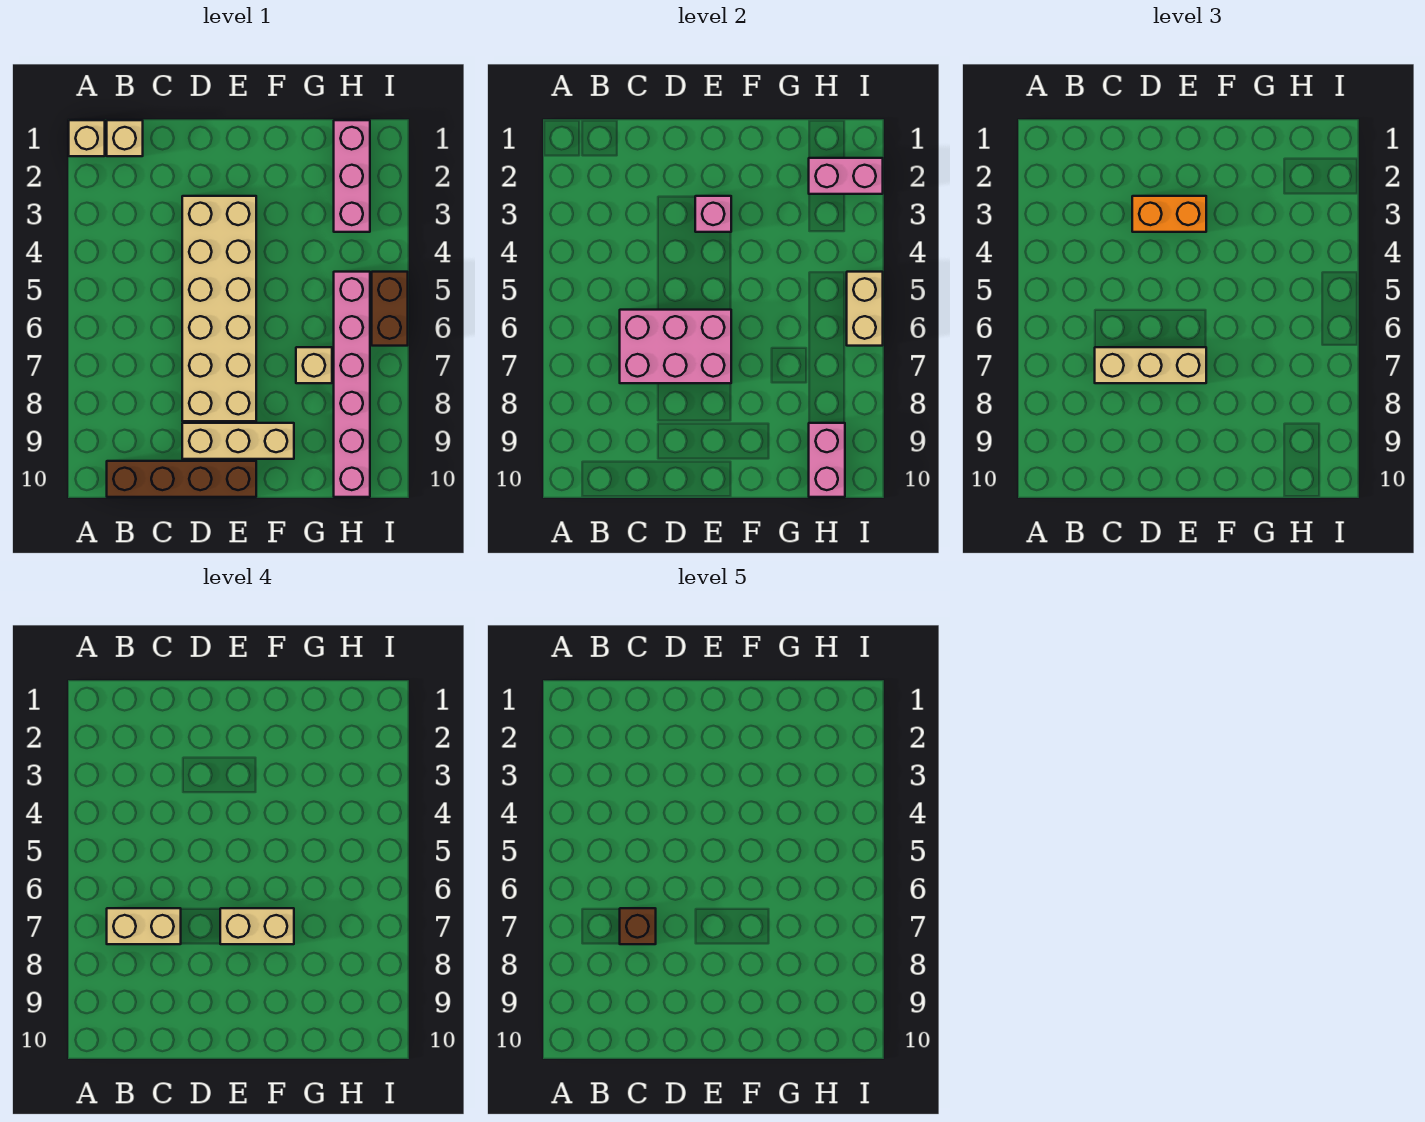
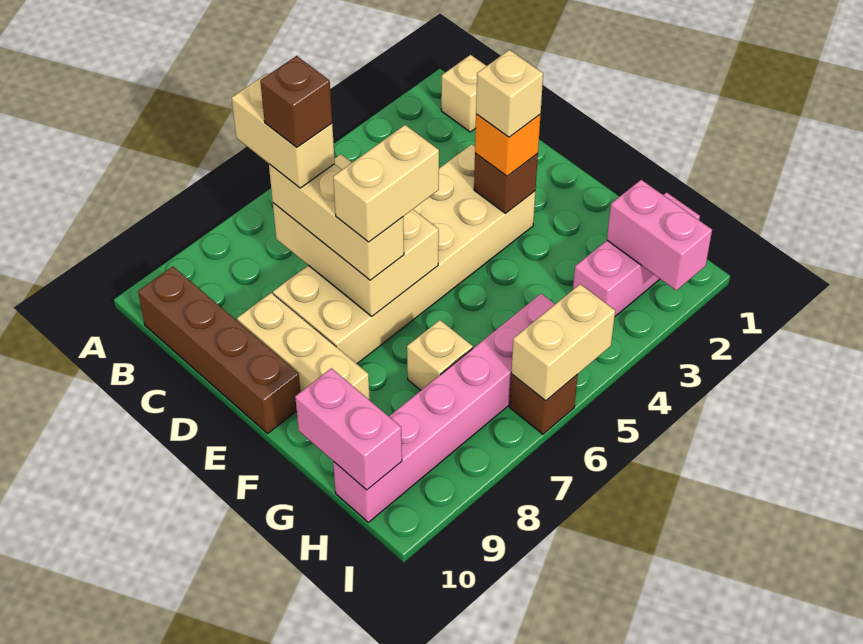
tan 1x1 brick [69,120,105,156] -> tan 1x1 brick moved to [476,50,543,137]
pink 2x3 brick [620,310,731,383] -> tan 2x3 brick [273,154,439,316]
orange 1x2 brick [1132,196,1206,232] -> orange 1x1 brick [475,114,541,176]
pink 1x1 brick [695,196,731,232] -> brown 1x1 brick [474,153,538,213]
tan 1x2 brick [220,908,294,944] -> tan 1x2 brick turned to [333,125,439,242]
pink 1x2 brick [809,423,845,497] -> pink 1x2 brick turned to [295,368,402,490]
brown 1x2 brick [372,272,408,346] -> brown 1x1 brick [509,374,578,434]

